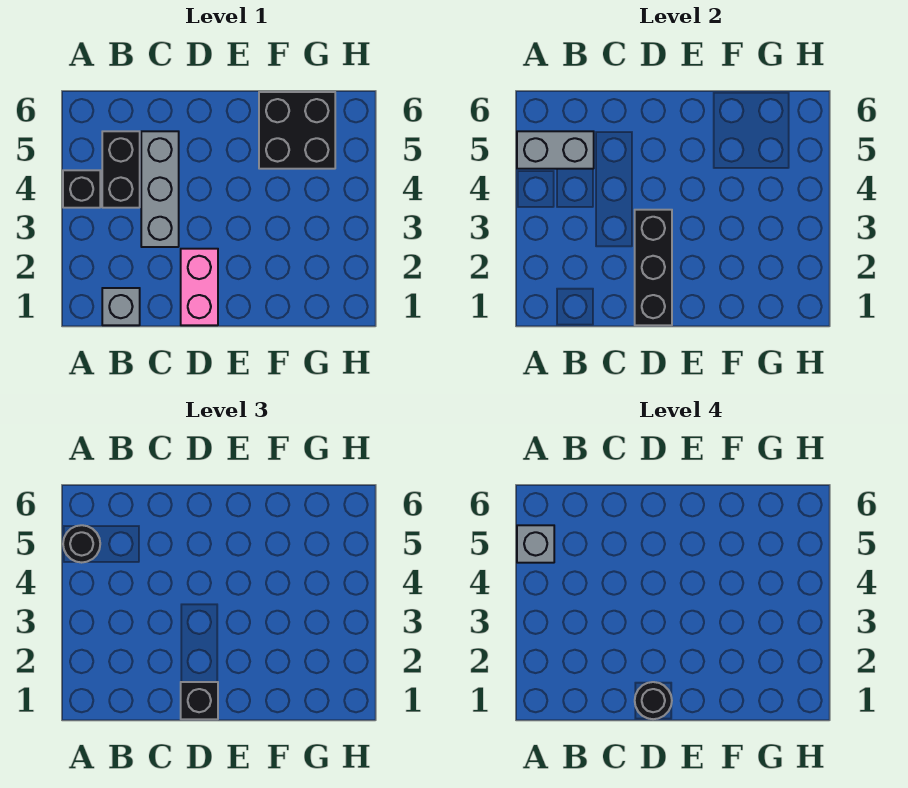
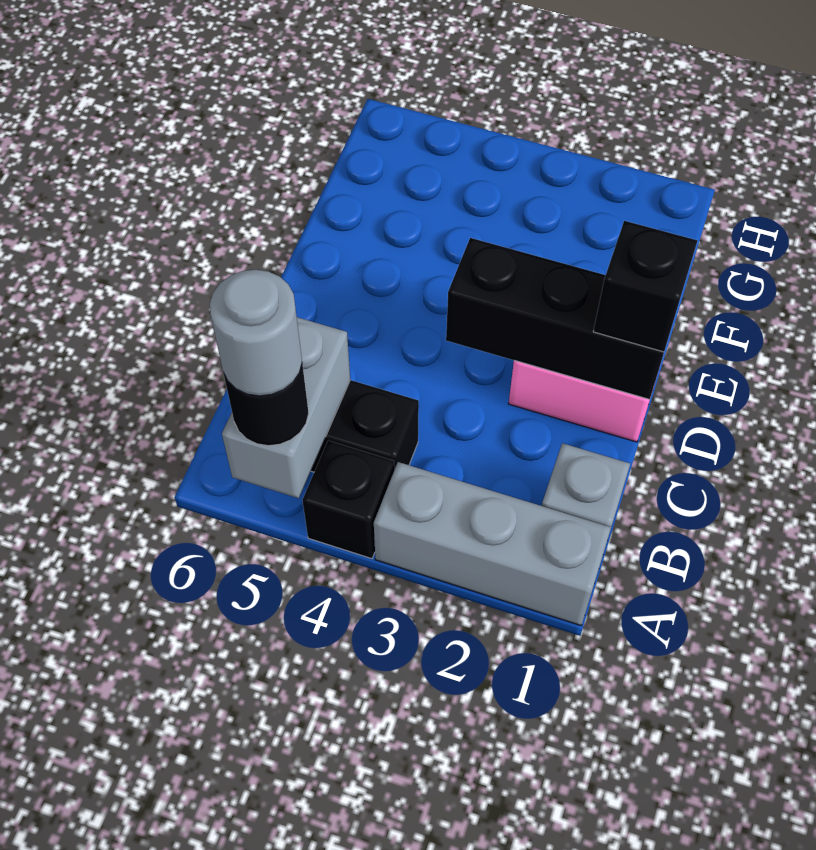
grey 1x1 brick [517,525,554,563] -> grey 1x1 round brick [210,270,302,396]
grey 1x3 brick [141,131,179,247] -> grey 1x3 brick moved to [374,462,611,625]
black 1x1 round brick [635,682,672,719] -> none
black 2x2 brick [259,92,335,169] -> none

